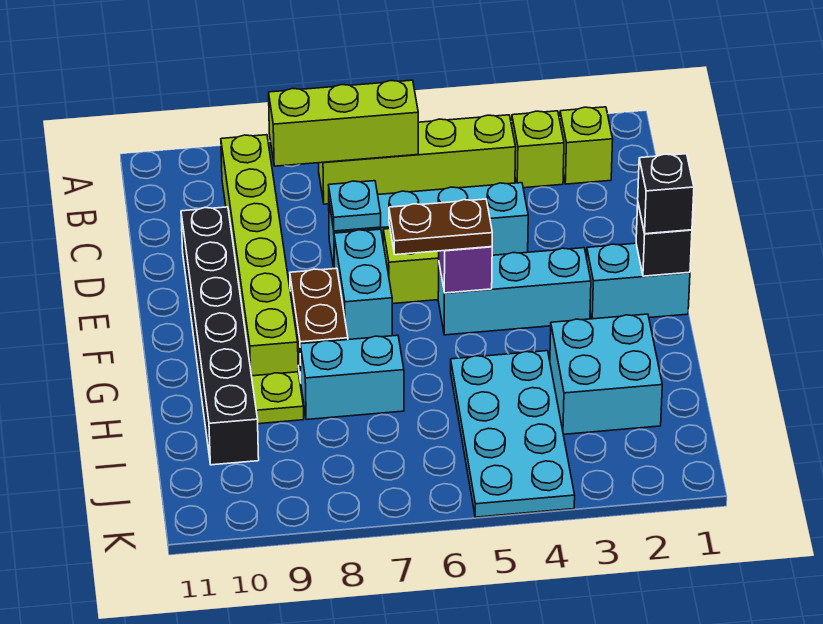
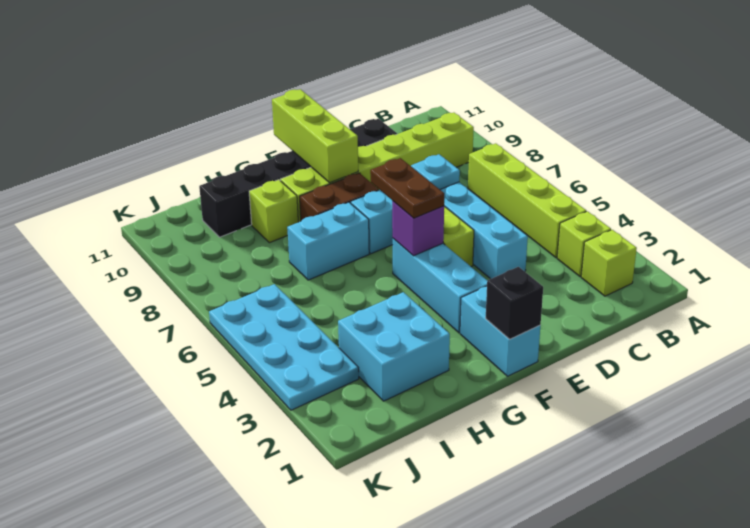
lime 1x3 brick [269,80,418,166] -> lime 1x3 brick moved to [272,89,358,183]
black 1x1 brick [638,154,694,234] -> none
cyan 2x4 plate [451,351,575,517] -> cyan 2x4 plate turned to [209,284,359,410]
cyan 1x2 brick [300,335,404,420] -> cyan 1x2 brick turned to [287,202,369,280]
lime 1x1 plate [252,372,304,424] -> lime 1x1 brick [249,180,298,243]

